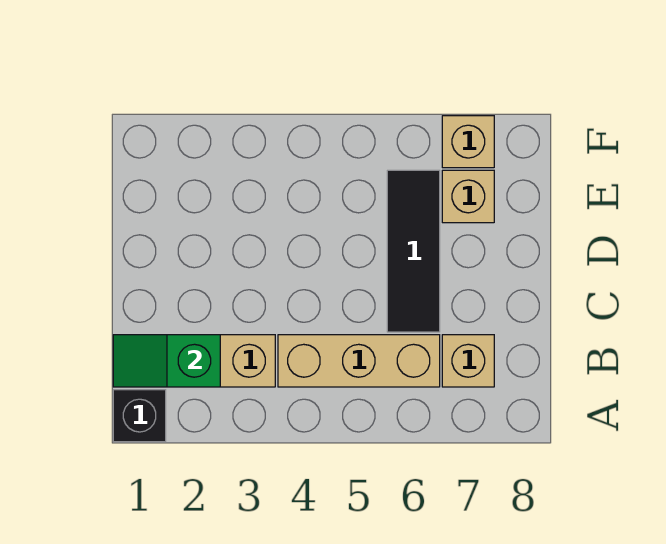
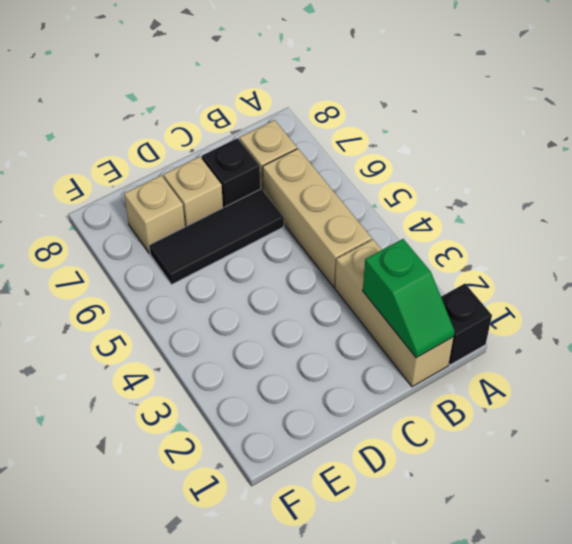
none -> black 1x1 brick [202,138,260,208]
tan 1x1 brick [442,116,494,168] -> tan 1x1 brick moved to [163,157,223,227]

